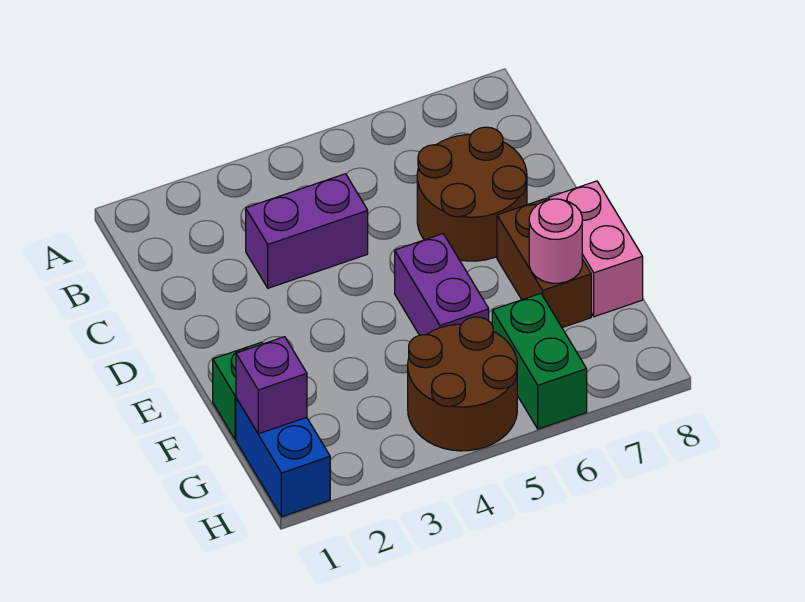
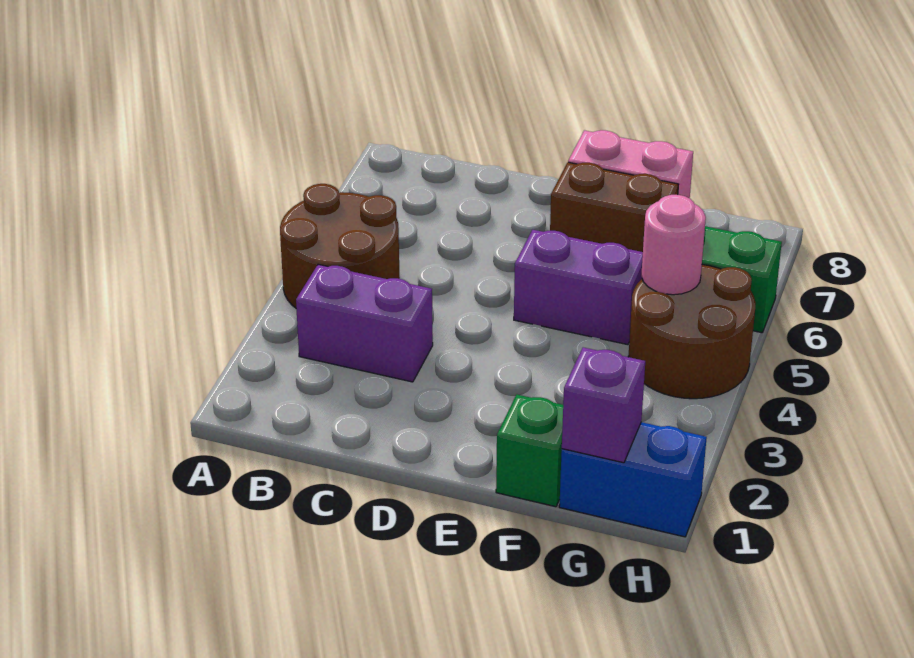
purple 1x2 brick [246,174,368,288] -> purple 1x2 brick turned to [296,264,433,382]
brown 2x2 round brick [417,127,527,261] -> brown 2x2 round brick moved to [280,184,400,308]
pink 1x1 round brick [529,199,582,283] -> pink 1x1 round brick moved to [641,195,706,295]

